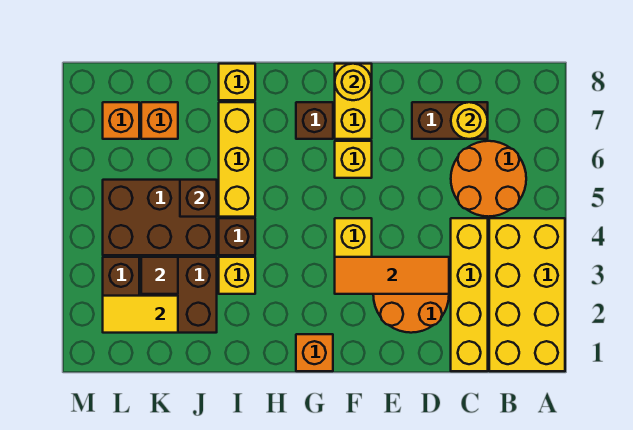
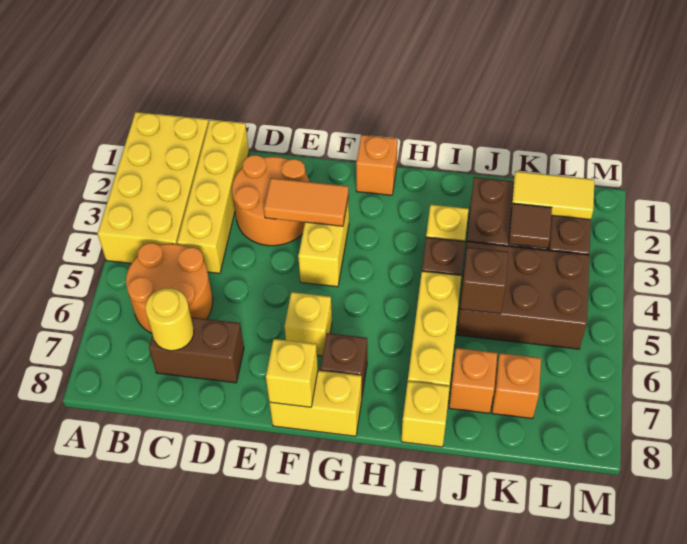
orange 1x3 tile [335,257,449,294] -> orange 1x2 tile [264,178,349,226]
yellow 1x2 brick [335,64,372,139] -> yellow 1x2 brick turned to [270,370,362,436]
yellow 1x1 round brick [335,64,372,100] -> yellow 1x1 brick [266,339,318,407]
orange 1x1 brick [103,102,139,139] -> orange 1x1 brick moved to [449,348,497,413]

